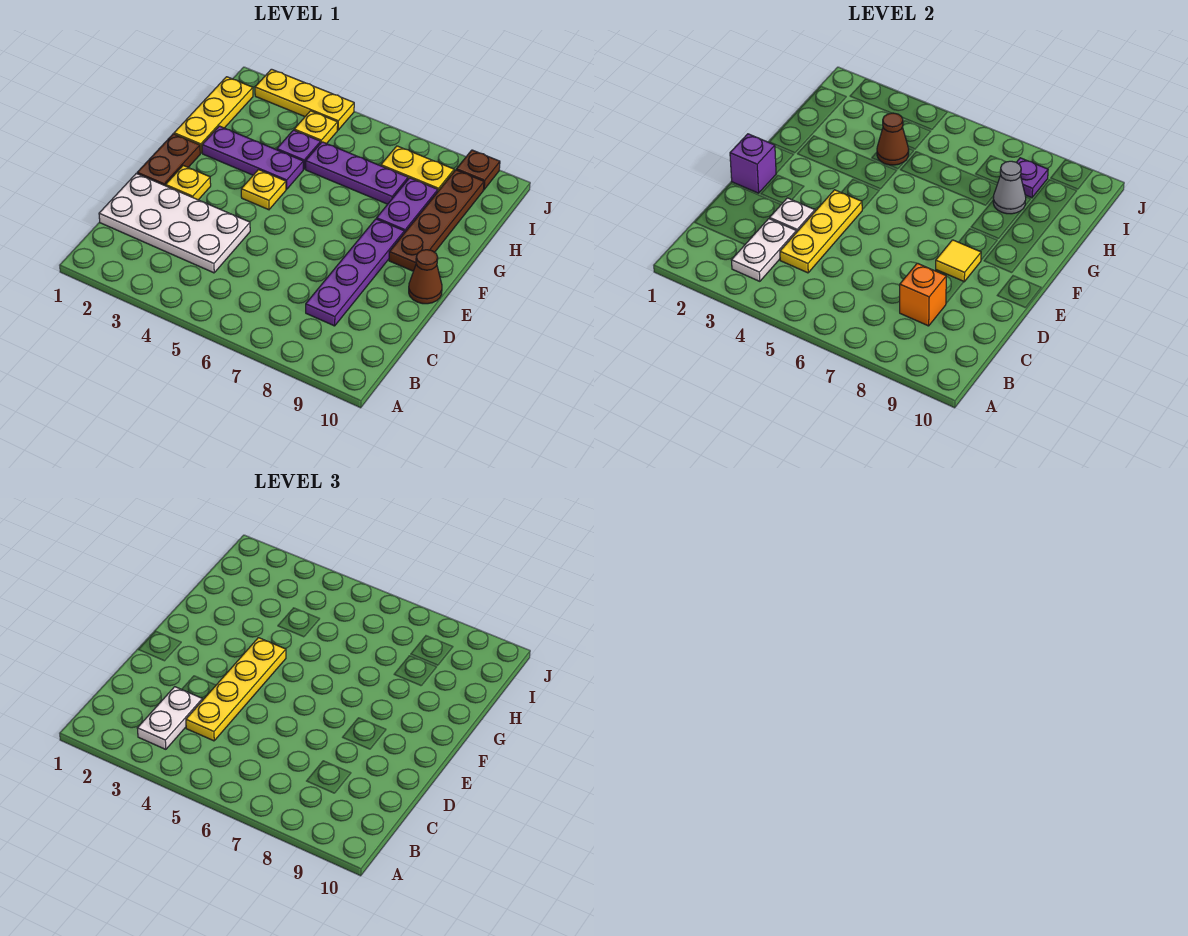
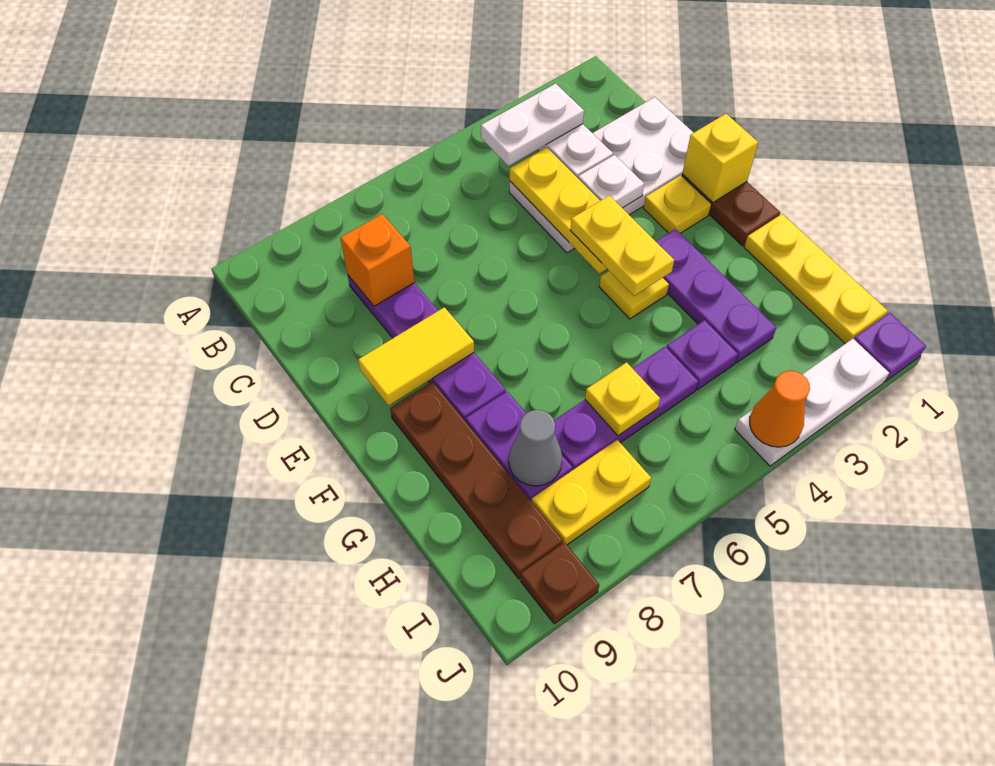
white 1x2 plate [137,687,202,749] -> white 1x2 plate turned to [481,84,584,166]
yellow 1x4 plate [186,638,286,741] -> yellow 1x2 plate [570,196,674,296]
purple 1x1 brick [730,134,776,193] -> yellow 1x1 brick [682,114,758,202]
yellow 1x1 tile [936,240,981,282] -> yellow 1x2 tile [358,307,474,406]
brown 1x1 cone [409,250,442,304] -> none
purple 1x3 plate [202,126,303,189] -> purple 1x3 plate turned to [656,229,777,363]
brown 1x1 cone [877,113,909,165] -> none
yellow 1x1 plate [294,111,338,144] -> yellow 1x1 plate moved to [585,362,660,436]
purple 1x1 plate [1016,158,1048,198] -> purple 1x1 plate moved to [854,313,926,382]
yellow 1x3 plate [255,69,354,130] -> white 1x3 plate [735,339,889,466]
none -> orange 1x1 cone [750,371,810,447]

